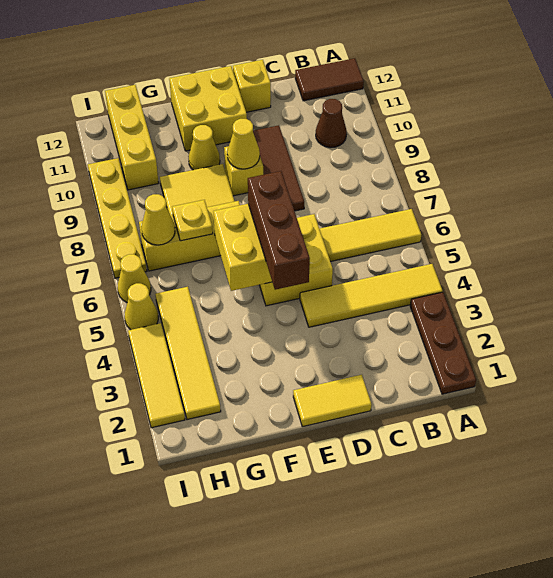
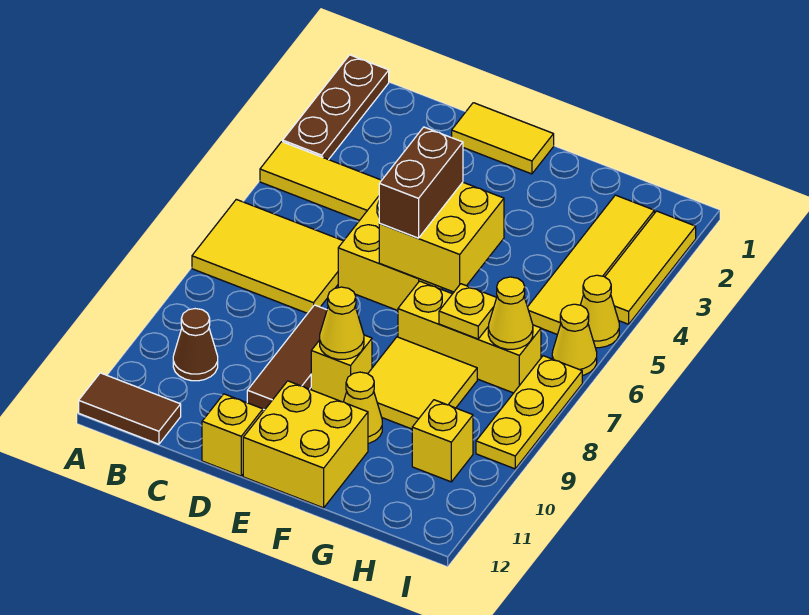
yellow 1x3 tile [320,209,421,262] -> yellow 2x3 tile [192,199,343,313]
brown 1x3 brick [248,171,310,290] -> brown 1x2 brick [379,127,463,238]
yellow 1x3 brick [105,85,159,190] -> yellow 1x1 brick [412,400,473,482]
yellow 1x4 plate [88,158,147,278] -> yellow 1x3 plate [476,356,582,469]

